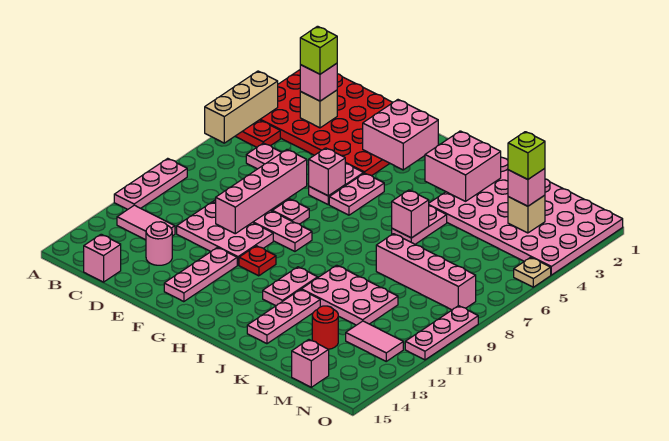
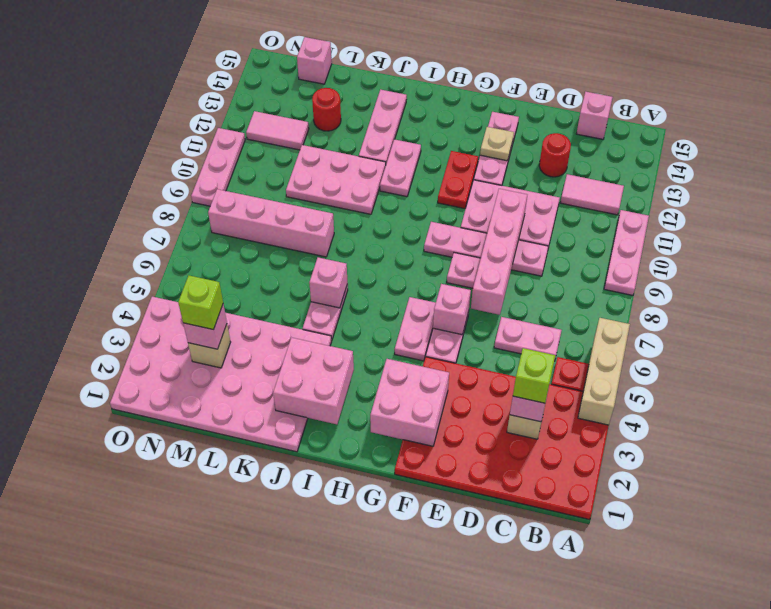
pink 1x1 round brick [146,222,172,265] -> red 1x1 round brick [539,133,571,177]
red 1x1 plate [239,246,276,276] -> red 1x2 plate [438,151,478,209]
tan 1x1 plate [514,257,551,287] -> tan 1x1 plate moved to [480,127,514,161]

